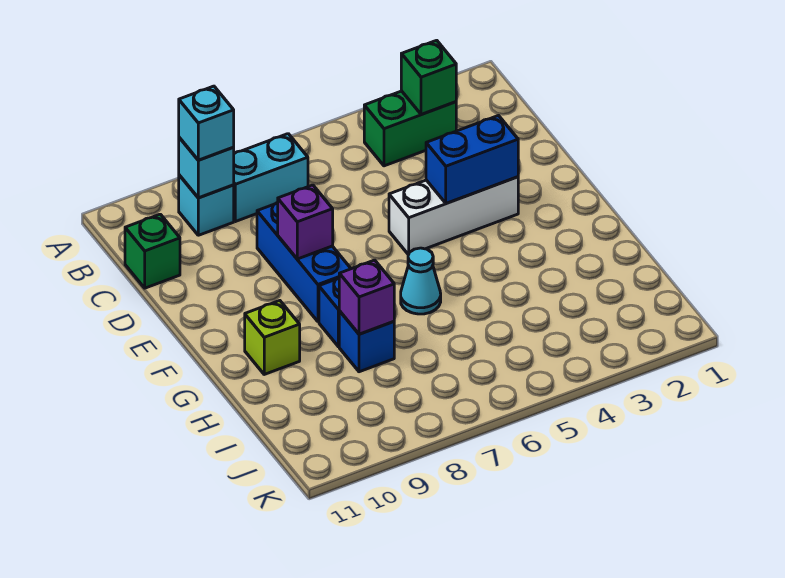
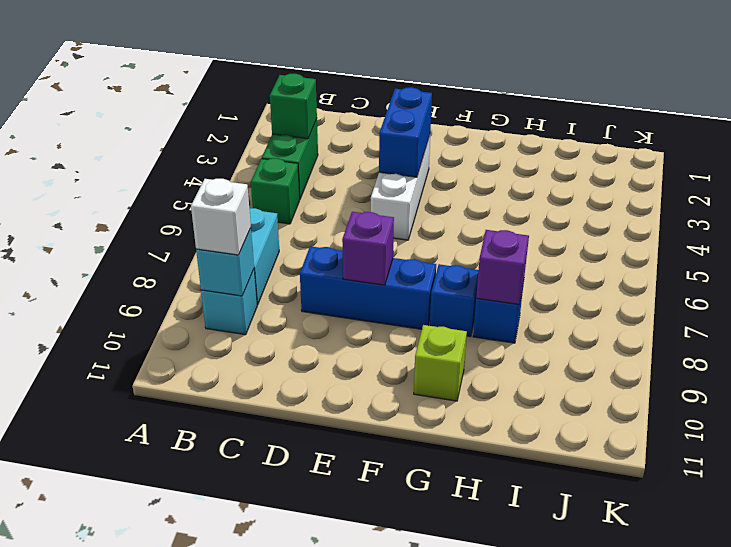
cyan 1x1 brick [179,86,234,160] -> white 1x1 brick [191,179,251,255]
green 1x1 brick [125,214,180,288] -> green 1x1 brick moved to [251,158,300,224]
cyan 1x1 cone [401,248,441,314] -> none

